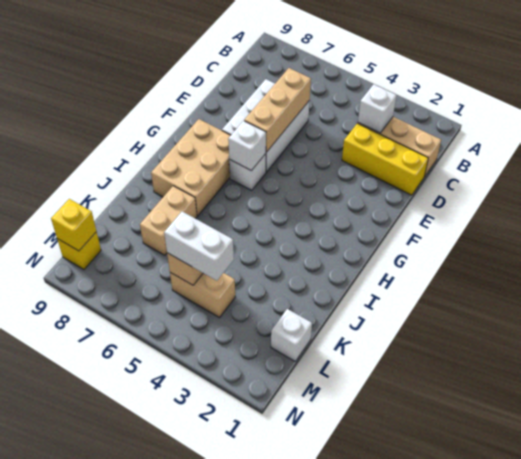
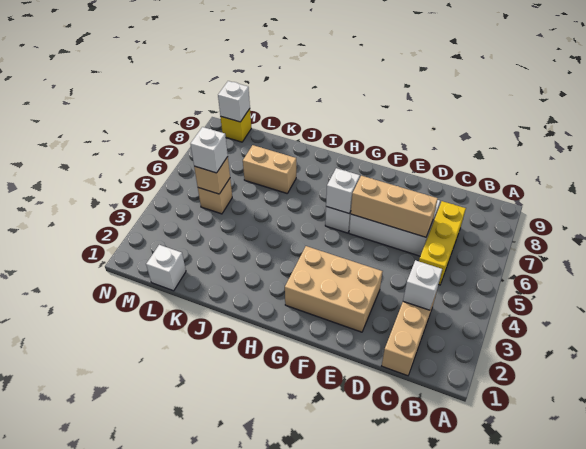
yellow 1x3 brick [342,123,428,195] -> yellow 1x3 brick moved to [419,201,466,285]
tan 2x3 brick [151,119,231,216] -> tan 2x3 brick moved to [285,246,383,332]
tan 1x2 brick [170,273,235,318] -> tan 1x1 brick [198,179,232,214]
white 1x2 brick [164,211,234,281] -> white 1x1 brick [191,127,228,173]
yellow 1x1 brick [51,199,96,251] -> white 1x1 brick [218,81,250,122]

